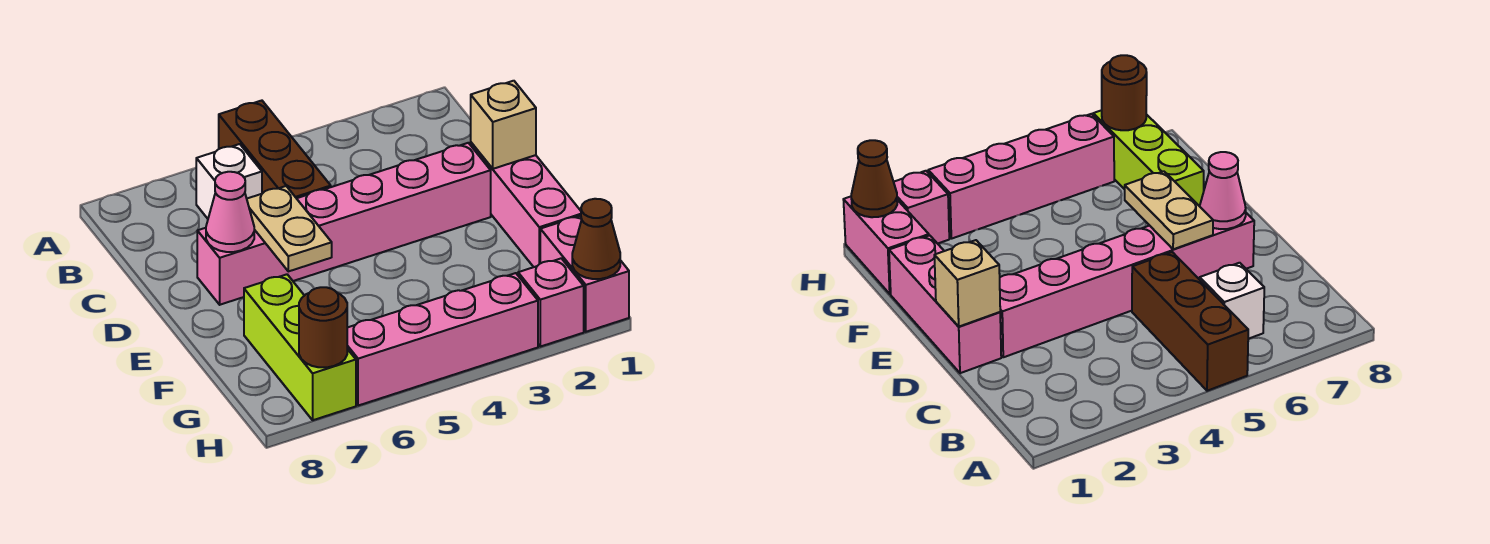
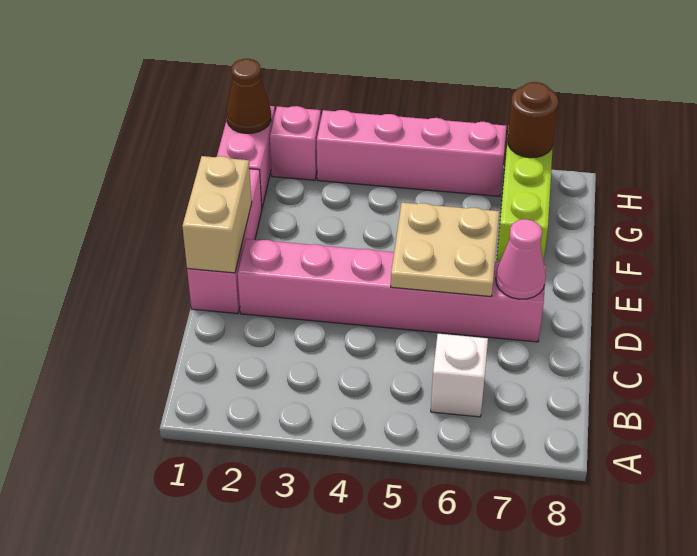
brown 1x3 brick [219,101,331,198] -> none
tan 1x1 brick [471,81,536,169] -> tan 1x2 brick [182,156,252,273]
tan 1x2 plate [247,186,332,271] -> tan 2x2 plate [391,203,499,297]

